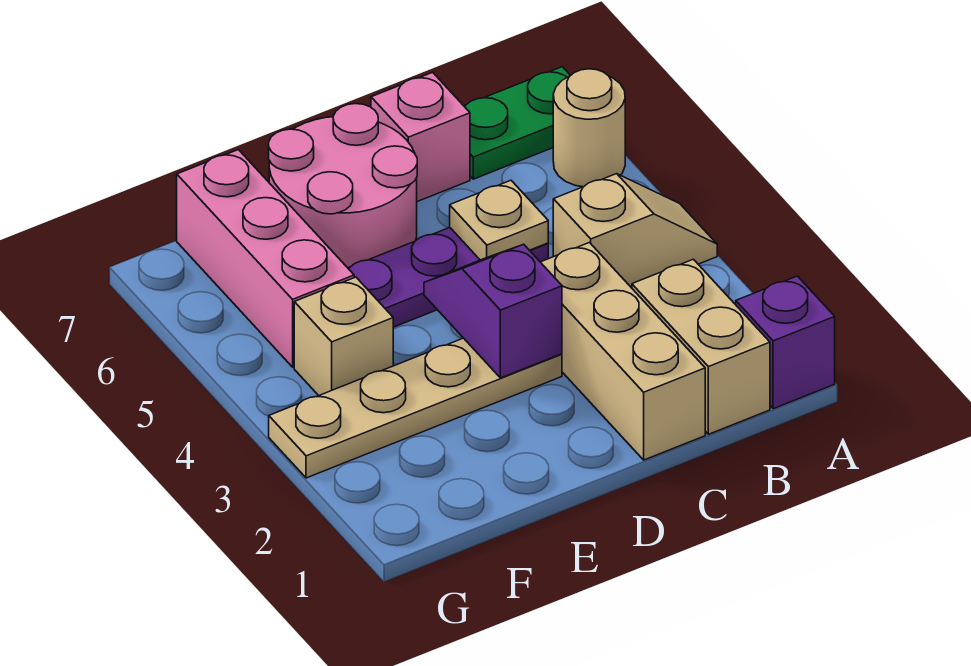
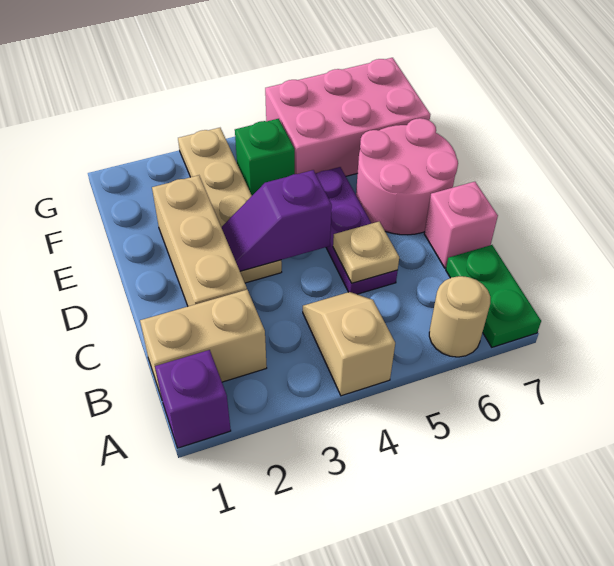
tan 1x2 slope [553,174,717,288] -> tan 1x2 slope turned to [303,292,395,396]
tan 1x3 brick [541,243,705,460] -> tan 1x3 brick turned to [152,175,247,306]
purple 1x2 slope [424,244,562,378] -> purple 1x2 slope turned to [221,170,332,271]
tan 1x1 brick [294,277,393,396] -> green 1x1 brick [235,119,295,195]
pink 1x3 brick [177,150,354,367] -> pink 2x3 brick [265,58,430,176]

